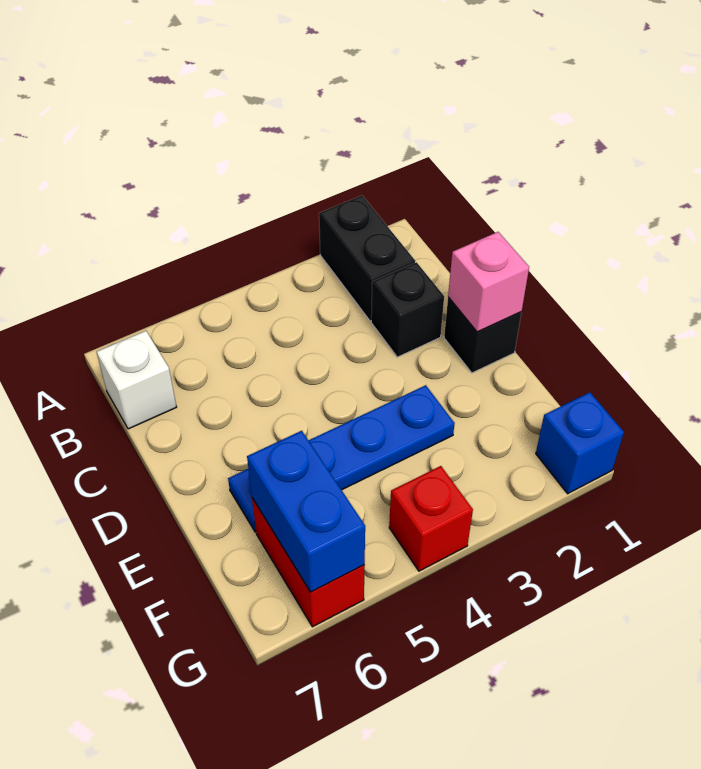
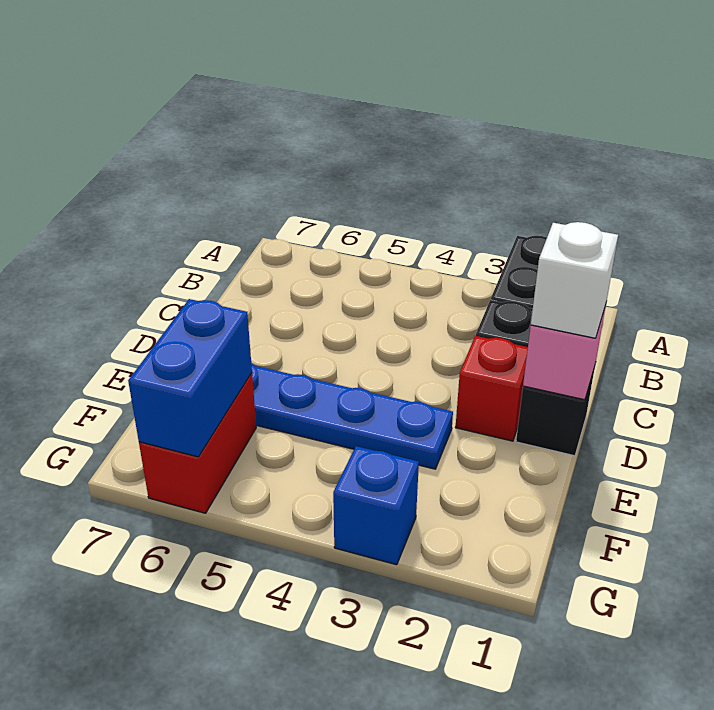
white 1x1 brick [97,331,176,429] -> white 1x1 brick moved to [531,222,618,338]
blue 1x1 brick [536,392,624,494] -> blue 1x1 brick moved to [333,446,419,565]
red 1x1 brick [389,466,473,571] -> red 1x1 brick moved to [456,336,528,441]

